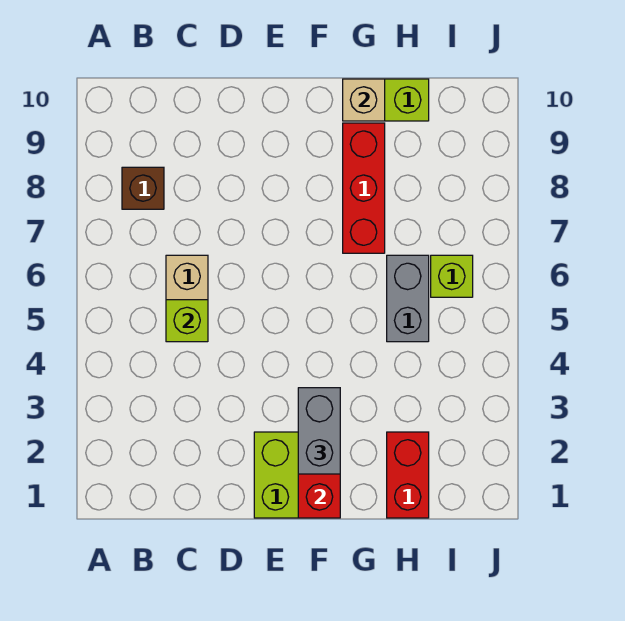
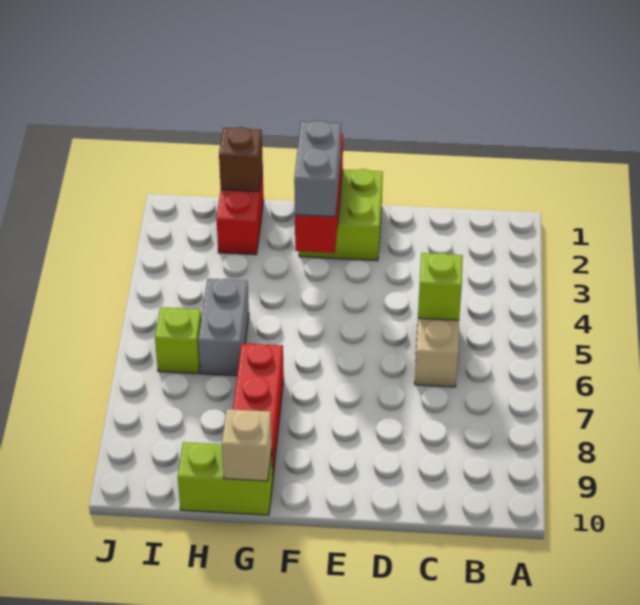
brown 1x1 brick [122,167,164,209] -> brown 1x1 brick moved to [219,127,263,192]

